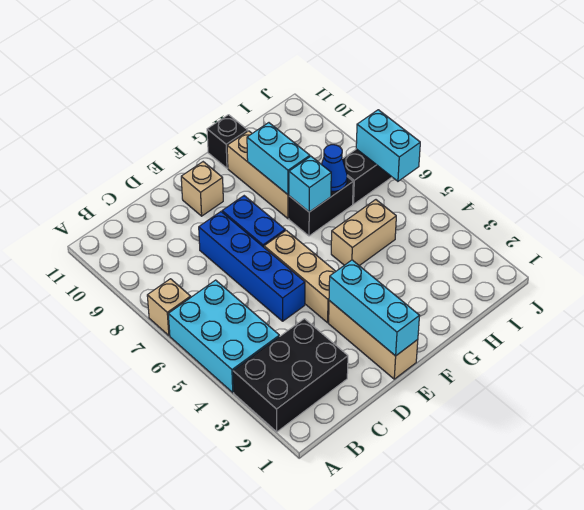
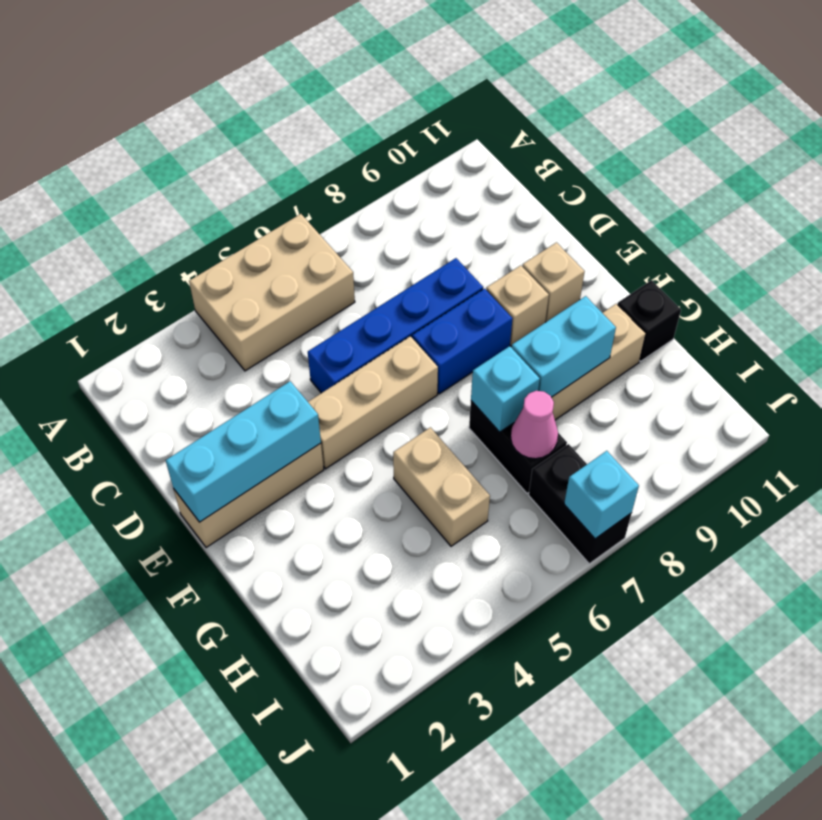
black 2x3 brick [233,319,348,432] -> none
cyan 2x3 brick [168,280,279,393] -> tan 2x3 brick [189,214,355,371]
tan 1x1 brick [147,279,191,335] -> tan 1x1 brick moved to [486,265,549,346]
blue 1x1 cone [321,145,347,191] -> pink 1x1 cone [511,391,558,459]
cyan 1x2 brick [356,110,420,181] -> cyan 1x1 brick [564,451,639,539]

